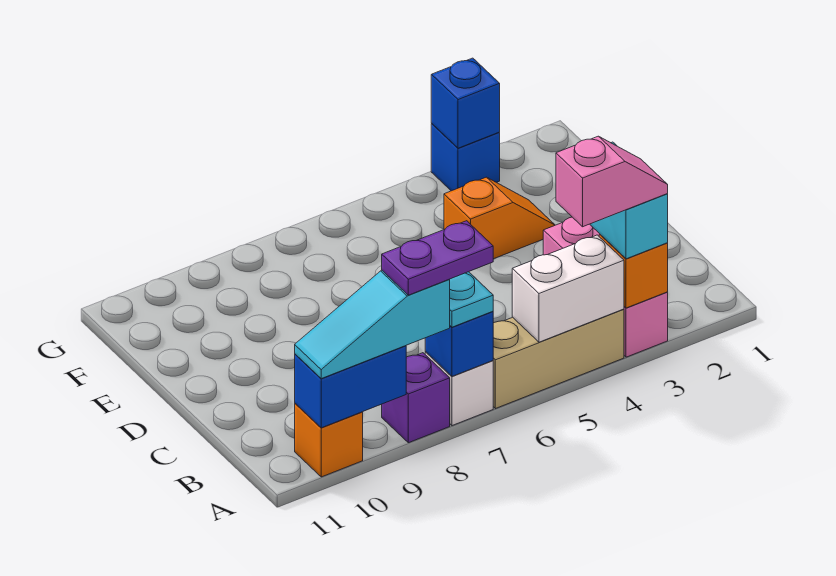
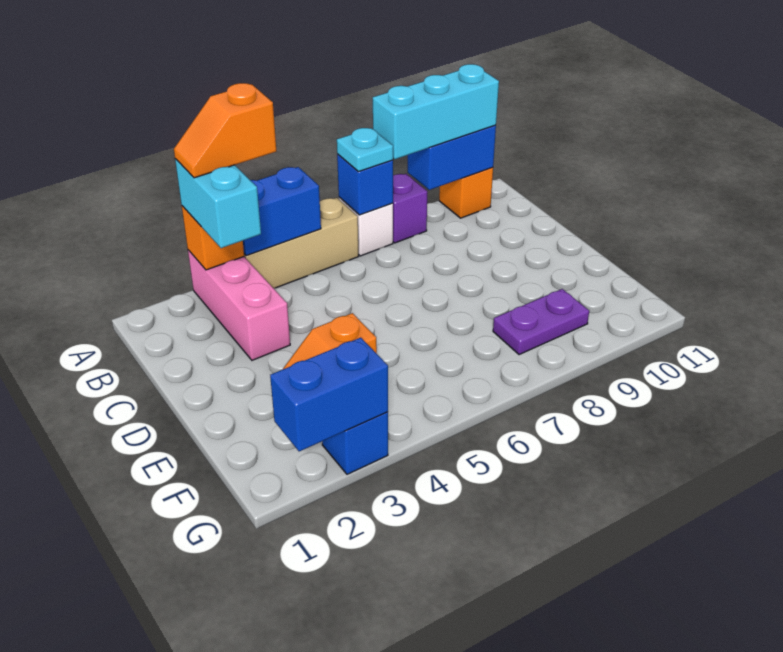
pink 1x2 slope [556,136,668,227] -> orange 1x2 slope [174,83,276,178]
white 1x2 brick [512,235,624,342] -> blue 1x2 brick [243,167,321,256]
purple 1x2 plate [382,221,493,295] -> purple 1x2 plate moved to [493,289,589,355]
cyan 1x3 slope [295,271,450,379] -> cyan 1x3 brick [373,64,499,159]
blue 1x1 brick [431,58,500,148] -> blue 1x2 brick [270,338,388,451]

